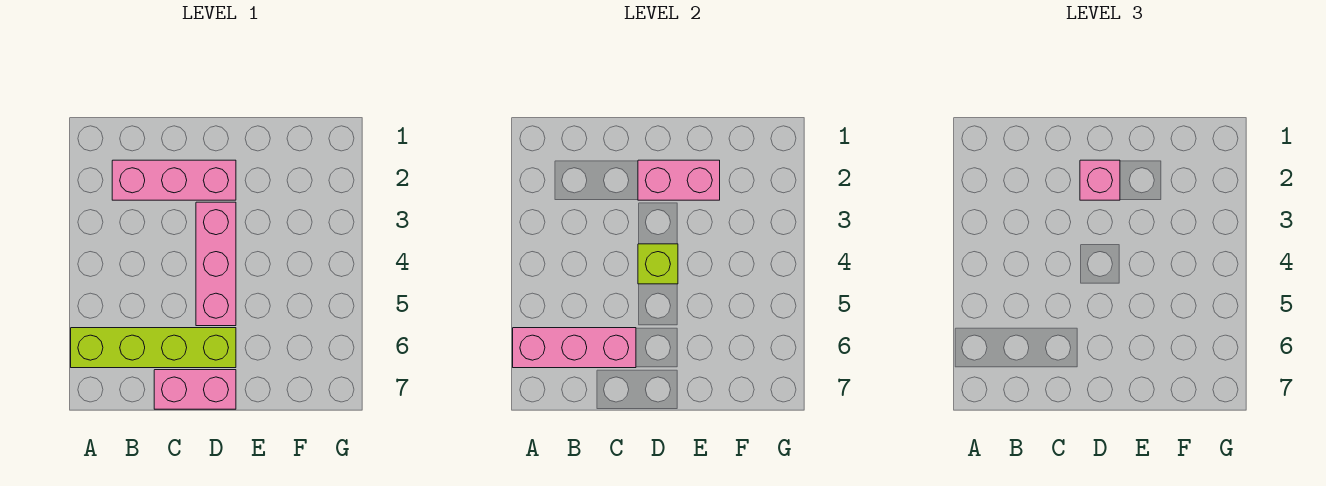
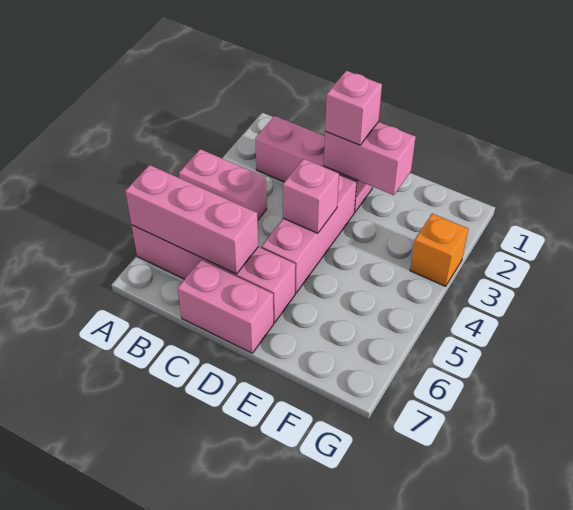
none -> pink 1x2 brick [179,149,267,220]
lime 1x4 brick [71,328,236,368] -> pink 1x4 brick [132,225,296,323]
lime 1x1 brick [638,244,678,284] -> pink 1x1 brick [283,159,339,233]
none -> orange 1x1 brick [410,213,468,286]

